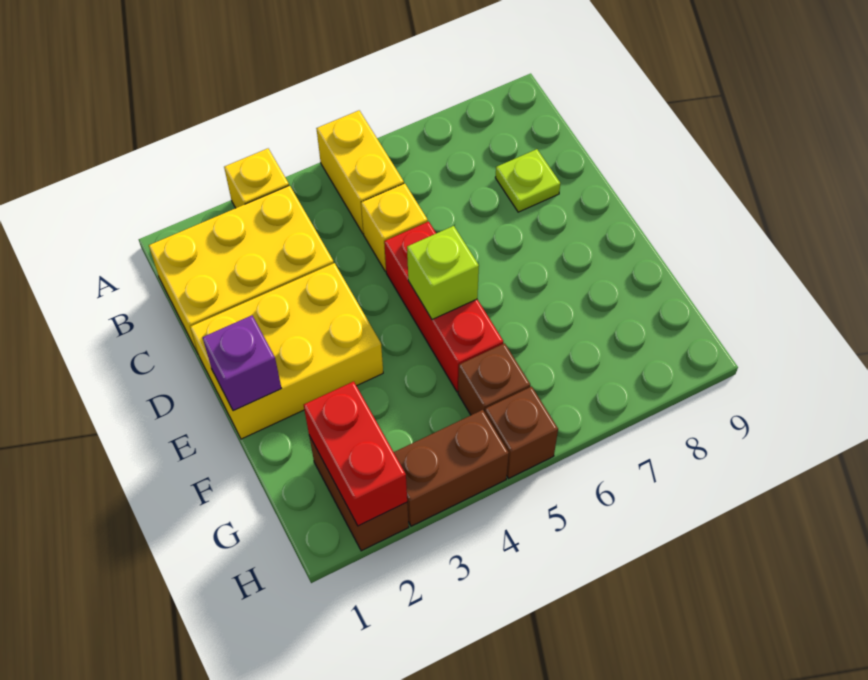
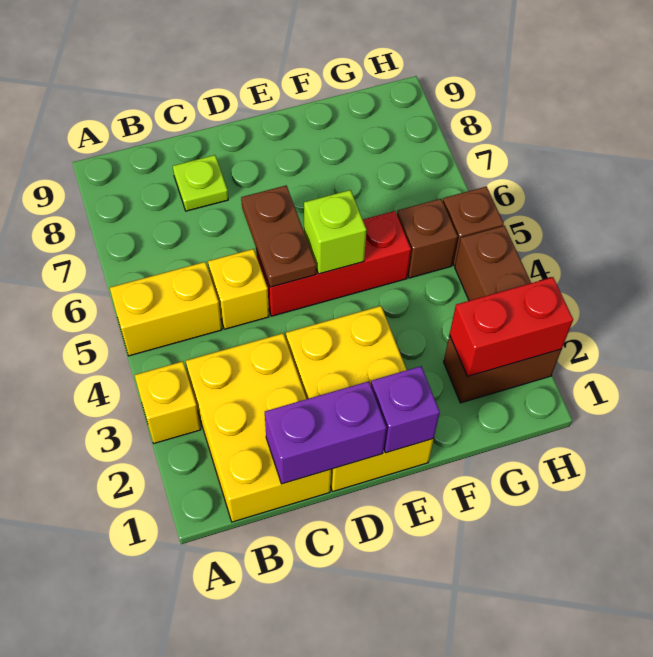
none -> purple 1x2 brick [265,381,386,484]
none -> brown 1x2 plate [241,186,316,287]

